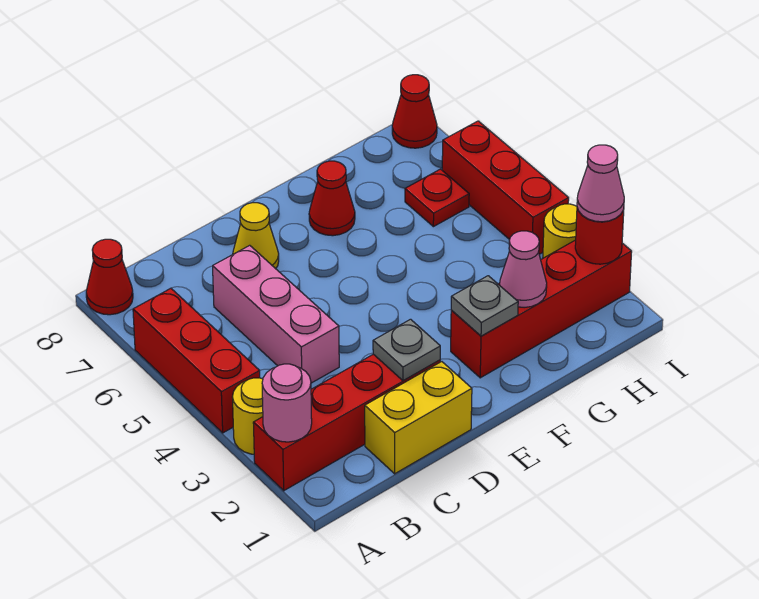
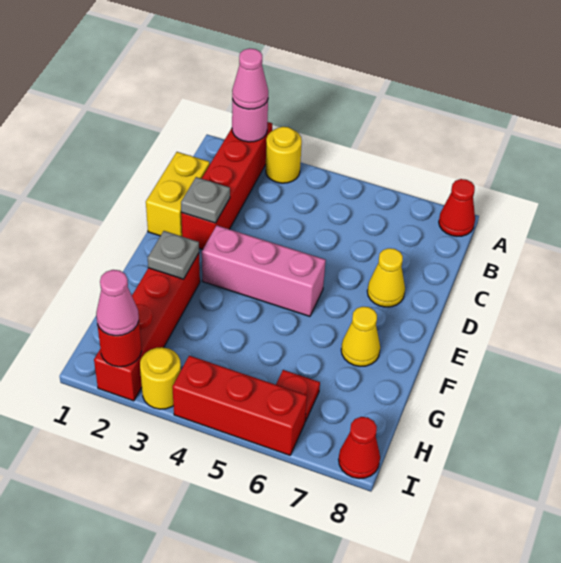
red 1x3 brick [133,288,260,433] -> none
pink 1x3 brick [213,245,339,383] -> pink 1x3 brick moved to [202,226,326,316]
red 1x1 cone [309,161,355,236] -> yellow 1x1 cone [341,307,380,366]
pink 1x1 cone [500,231,547,308] -> pink 1x1 cone moved to [232,48,268,109]

